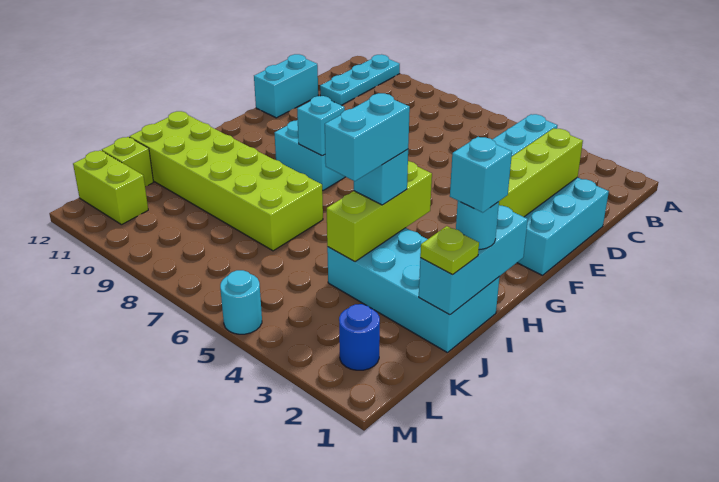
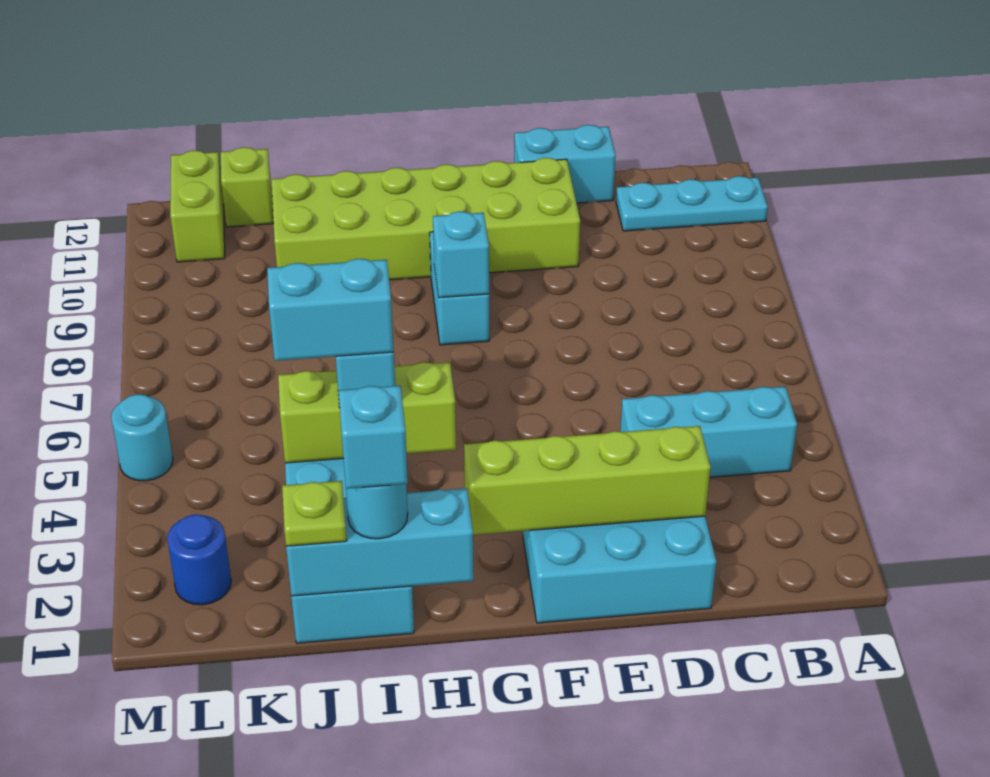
lime 2x6 brick [130,111,323,251] -> lime 2x6 brick turned to [271,158,580,280]

